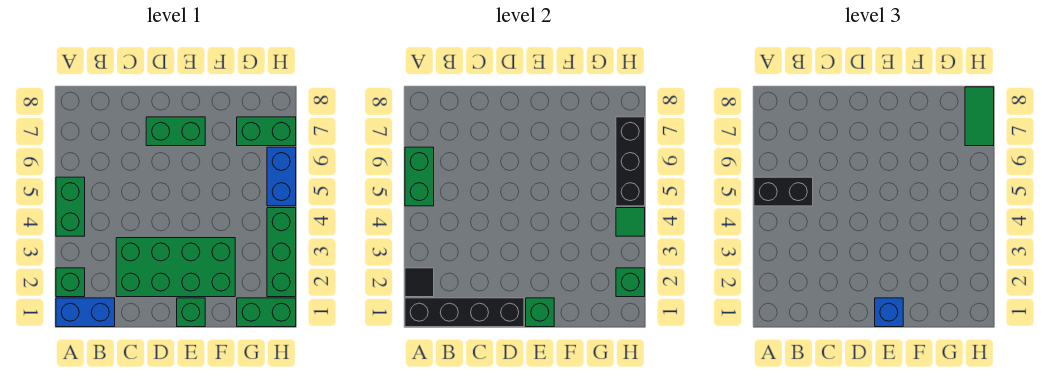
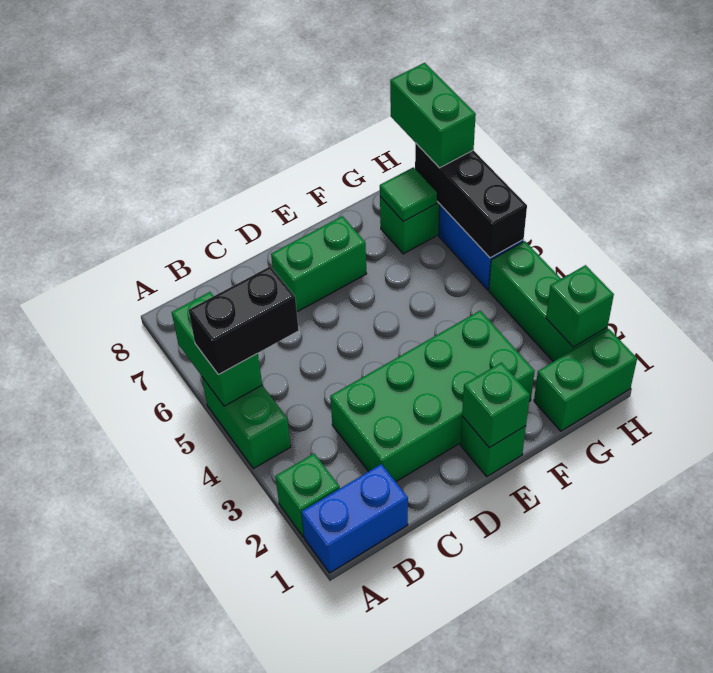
black 1x4 brick [405,298,524,327] -> none
black 1x1 tile [405,268,434,297] -> none
blue 1x1 brick [875,298,903,327] -> none
green 1x1 tile [616,208,645,236] -> green 1x1 tile moved to [380,167,437,221]
green 1x2 tile [965,87,994,146] -> green 1x2 brick [390,63,476,168]

